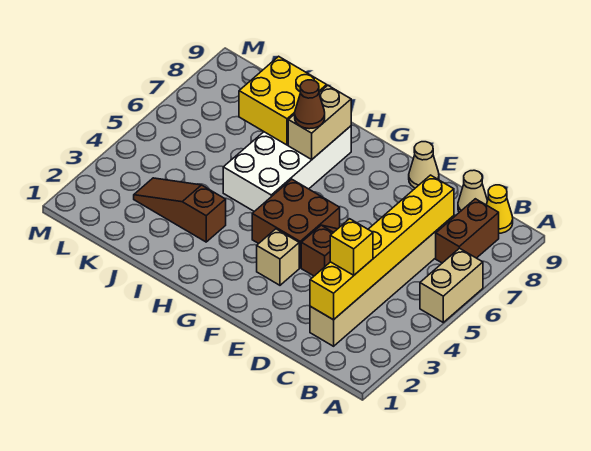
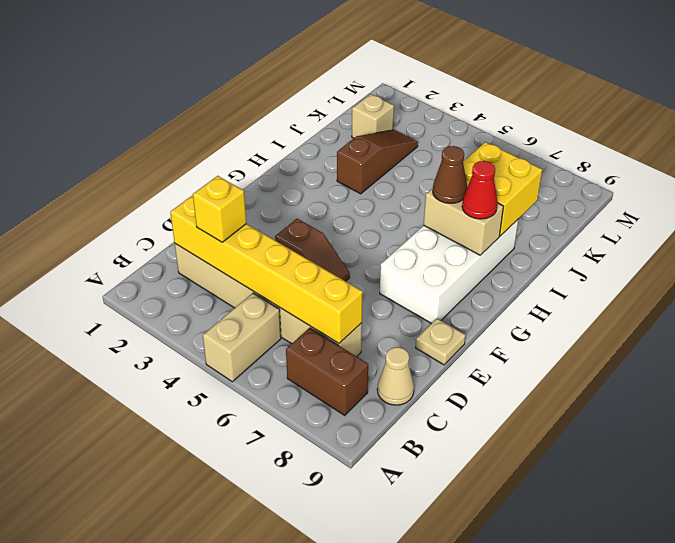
tan 1x2 brick [420,248,483,322] -> tan 1x2 brick turned to [203,293,281,382]
yellow 1x1 cone [486,185,513,233] -> none
tan 1x1 cone [409,142,439,188] -> tan 1x1 plate [416,319,466,365]
tan 1x1 brick [257,229,299,285] -> tan 1x1 brick moved to [352,94,394,138]
brown 2x2 brick [252,179,340,268] -> none
white 2x4 brick [223,126,351,211] -> white 2x4 brick turned to [380,219,519,324]
none -> red 1x1 cone [462,161,498,219]

